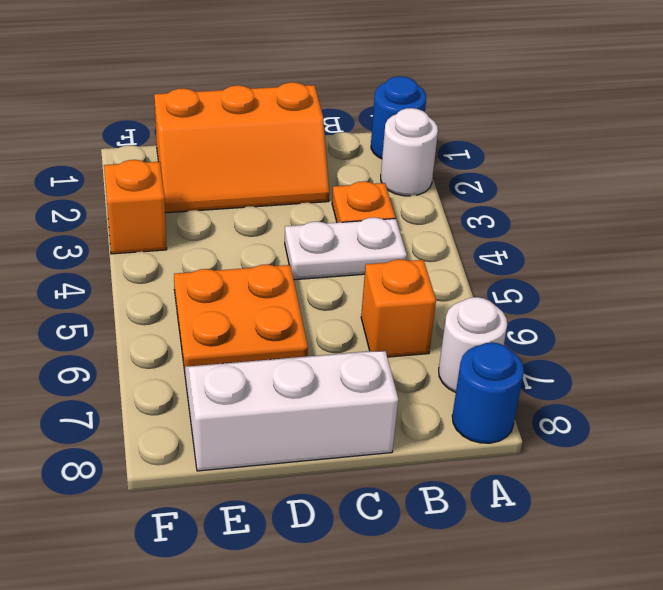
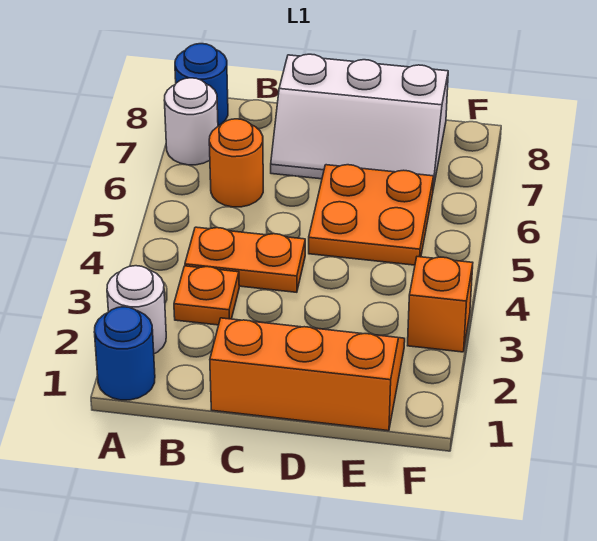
white 1x2 plate [285,217,407,280] -> orange 1x2 plate [185,227,305,292]
orange 1x1 brick [361,259,436,357] -> orange 1x1 round brick [209,119,263,207]

